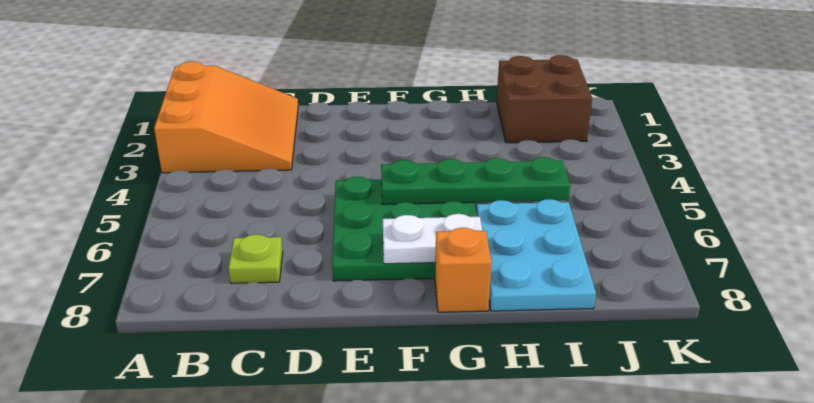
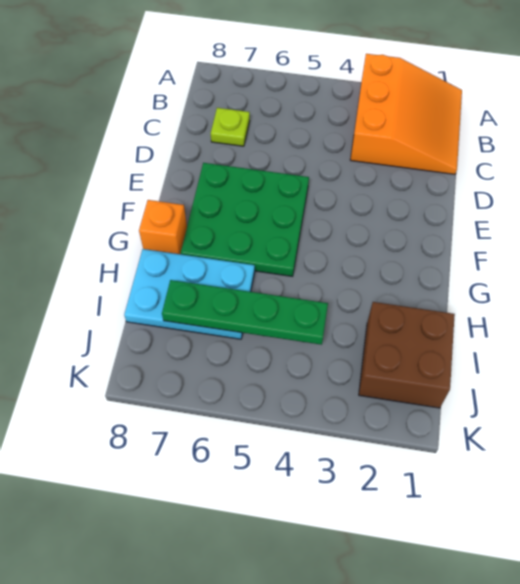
orange 3x3 slope [154,62,298,173] -> orange 3x3 slope turned to [350,54,462,174]
green 1x4 plate [381,157,570,204] -> green 1x4 plate turned to [162,280,328,345]
white 1x2 plate [383,214,482,264] -> none

